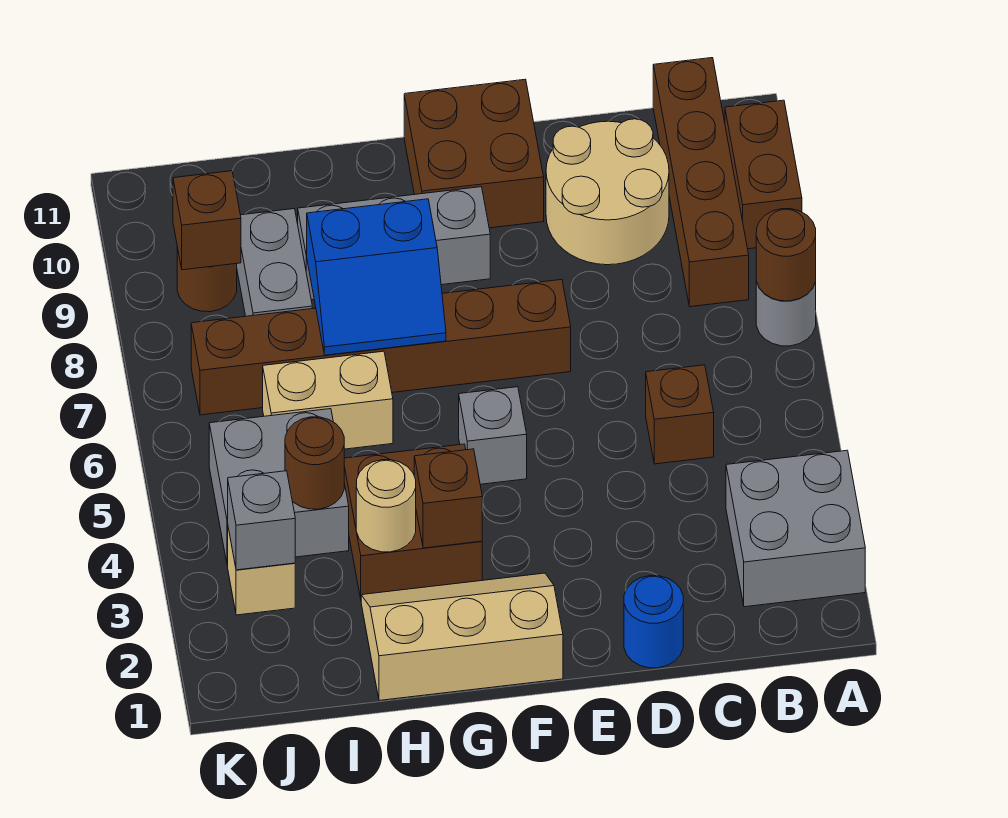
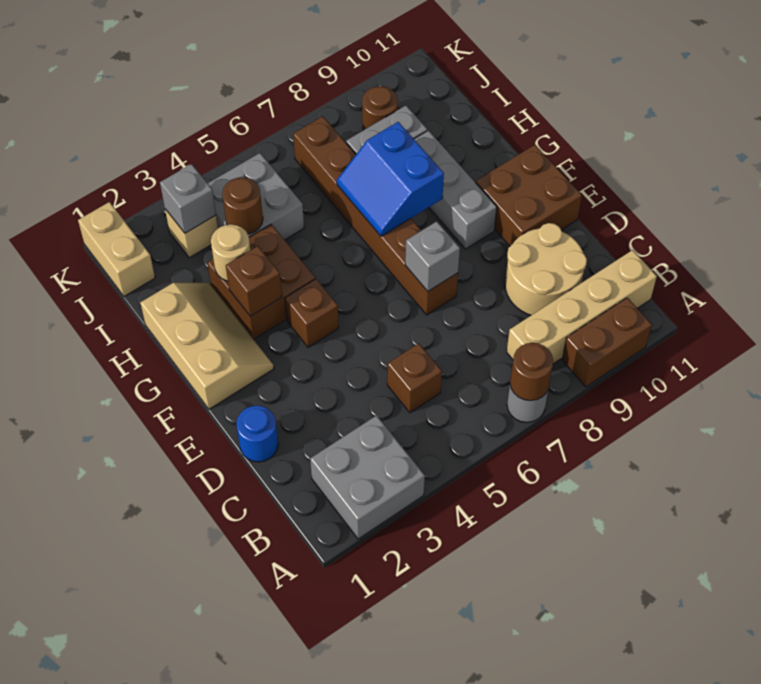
brown 1x4 brick [653,58,749,307] -> tan 1x4 brick [507,250,657,364]
grey 1x1 brick [459,387,527,484] -> grey 1x1 brick moved to [405,221,460,291]
tan 1x2 brick [263,351,393,449] -> tan 1x2 brick moved to [78,202,155,297]
brown 1x1 brick [173,171,241,270] -> brown 1x1 brick moved to [285,279,339,347]

